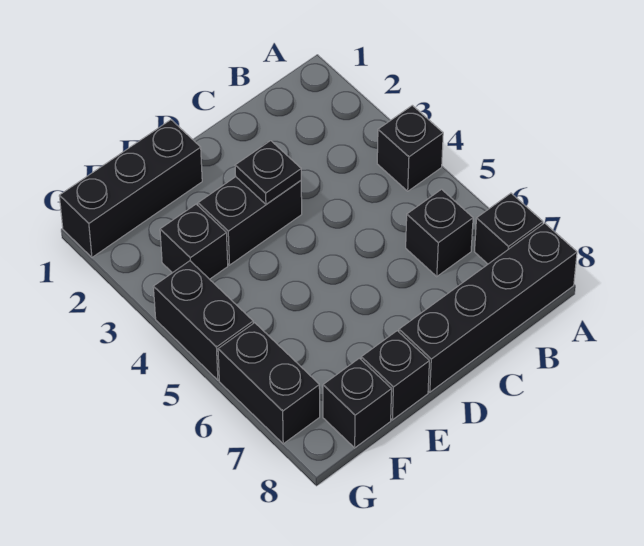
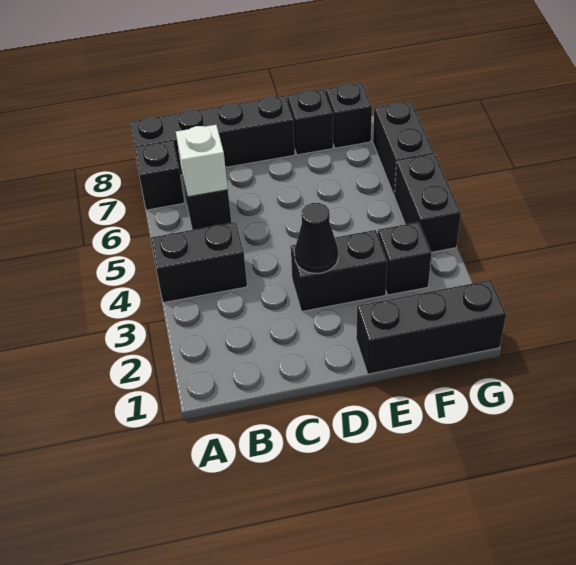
black 1x1 brick [377,105,443,191] -> black 1x2 brick [151,222,247,303]
none -> white 1x1 brick [176,125,228,197]
black 1x1 plate [235,141,301,204] -> black 1x1 cone [295,203,338,274]

